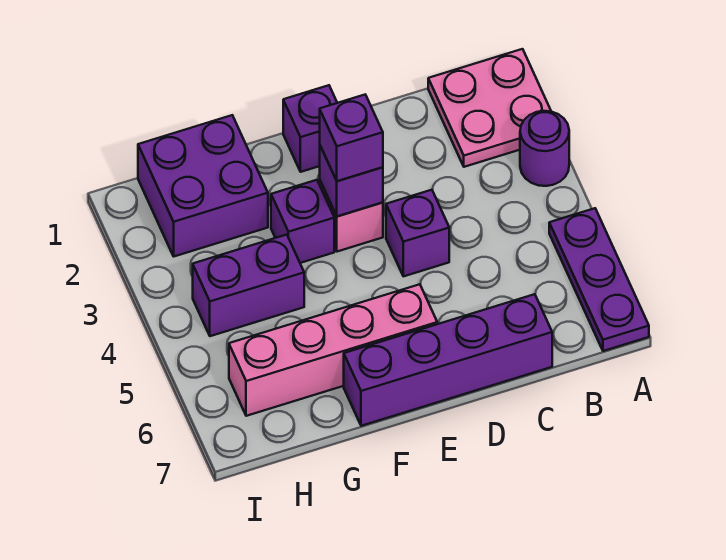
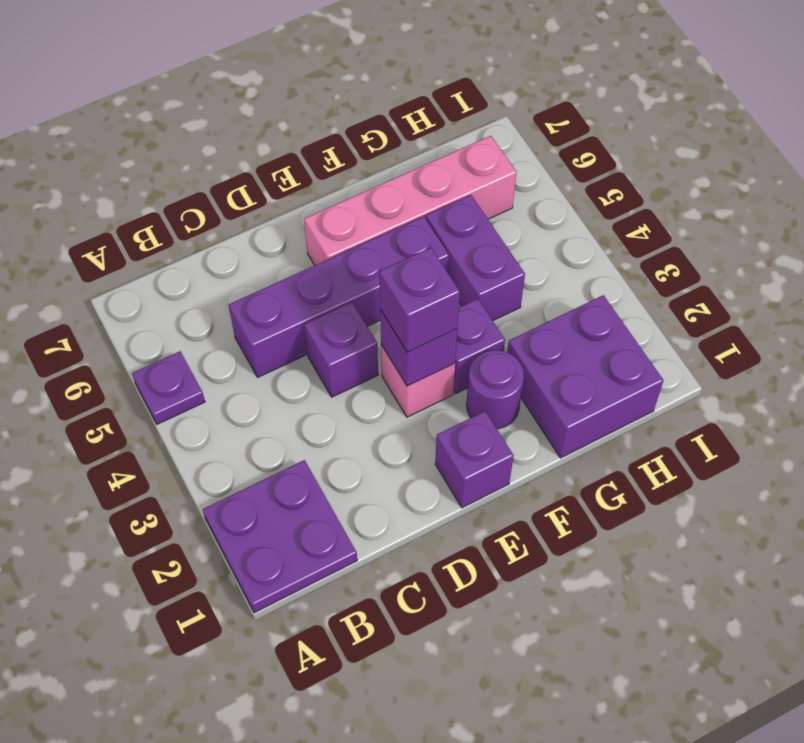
pink 2x2 plate [428,49,551,167] -> purple 2x2 plate [203,460,357,613]
purple 1x1 round brick [520,111,569,186] -> purple 1x1 round brick moved to [467,350,524,429]
purple 1x3 plate [549,208,649,351] -> purple 1x1 plate [132,351,205,424]
purple 1x4 brick [344,294,552,426] -> purple 1x4 brick moved to [229,216,449,377]
purple 1x2 brick [193,235,304,336] -> purple 1x2 brick turned to [426,195,525,321]

